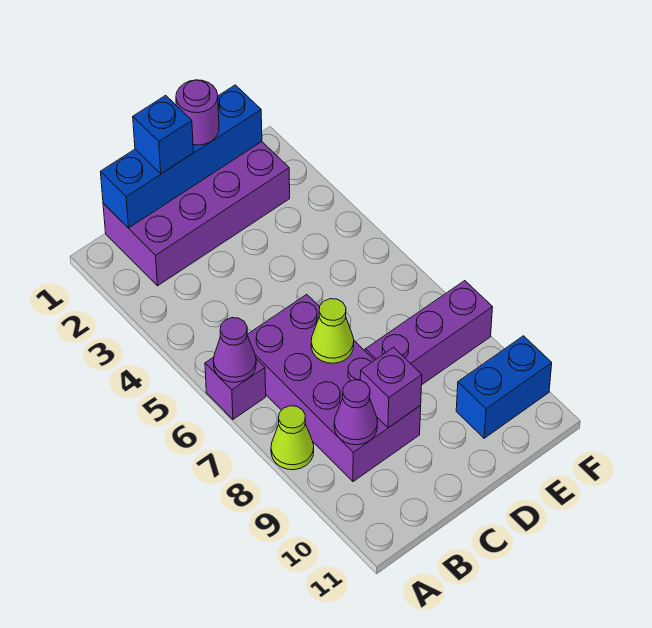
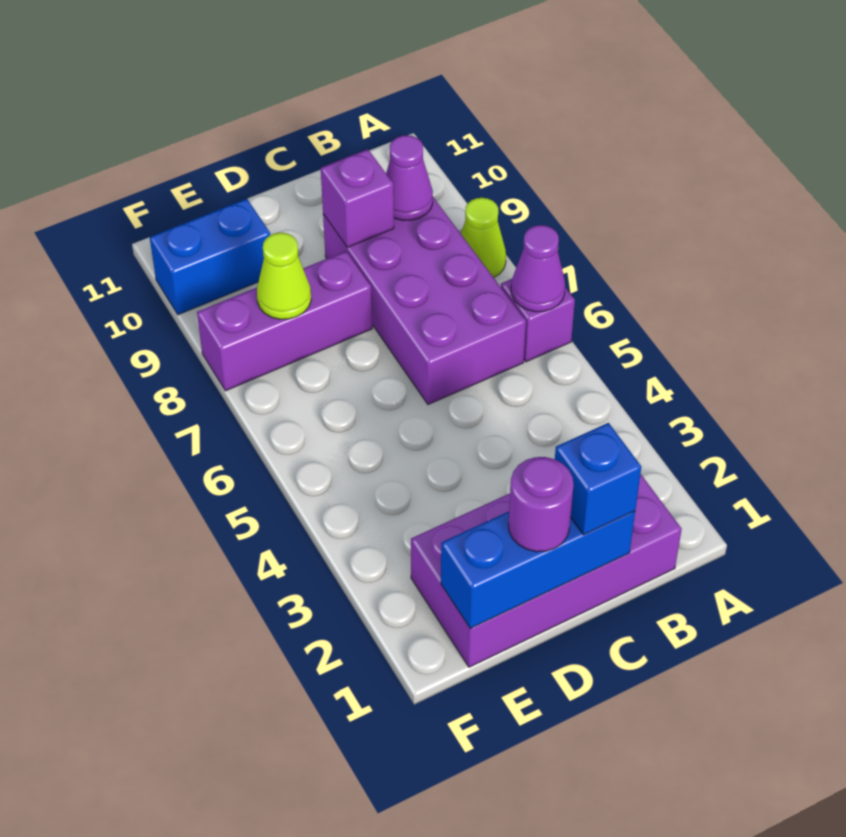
blue 1x4 brick [101,85,262,228] -> blue 1x3 brick [441,511,635,628]
lime 1x1 cone [311,299,354,363] -> lime 1x1 cone moved to [257,233,311,319]

